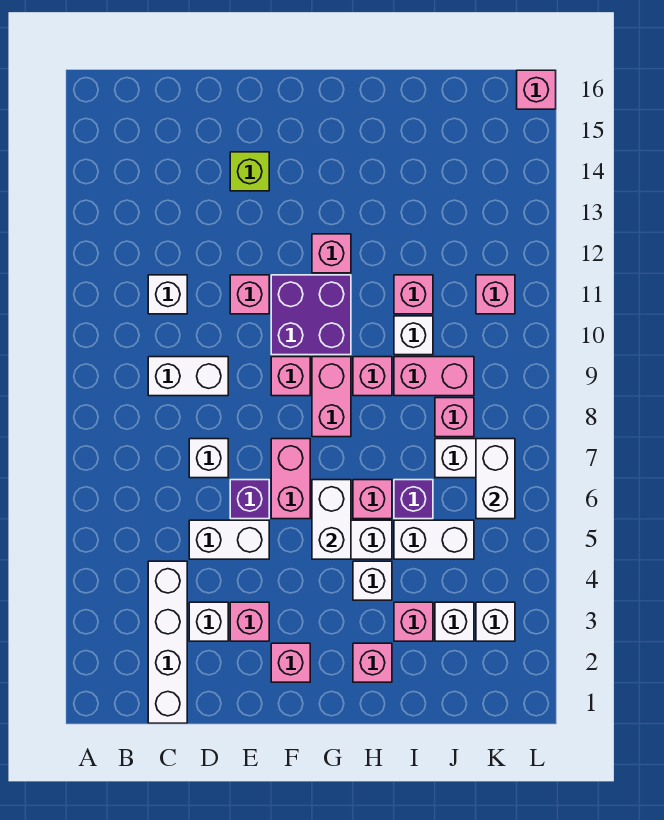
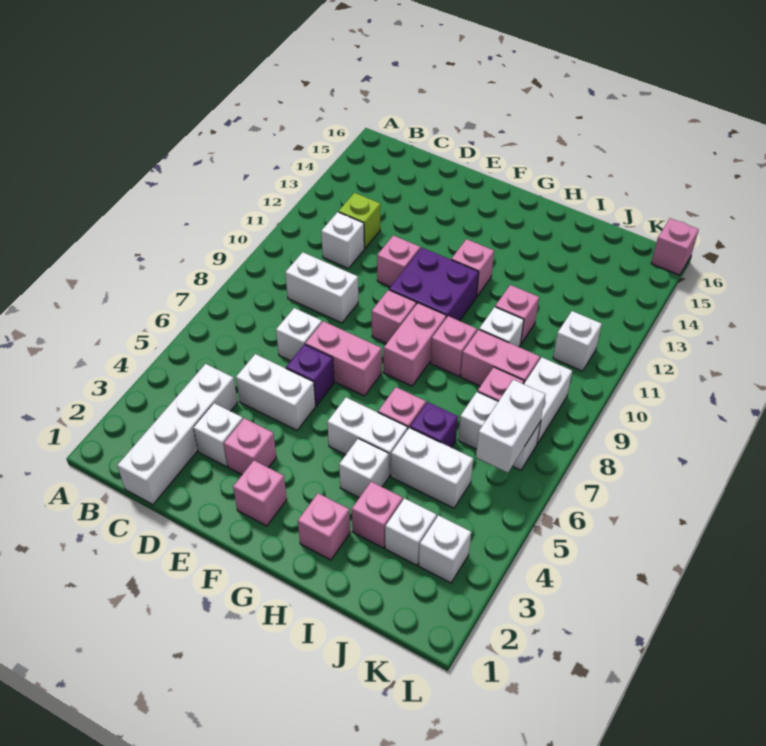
lime 1x1 brick [230,152,269,191] -> lime 1x1 brick moved to [338,193,380,249]
pink 1x2 brick [271,439,310,519] -> pink 1x2 brick turned to [305,321,382,396]
white 1x2 brick [312,480,351,559] -> white 1x2 brick moved to [524,357,572,444]
pink 1x1 brick [476,275,515,314] -> white 1x1 brick [553,311,602,371]

